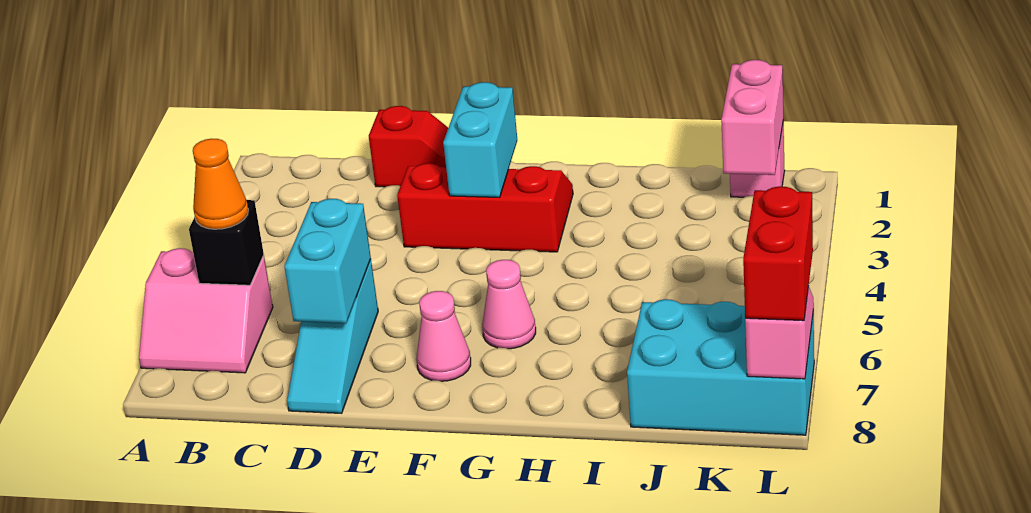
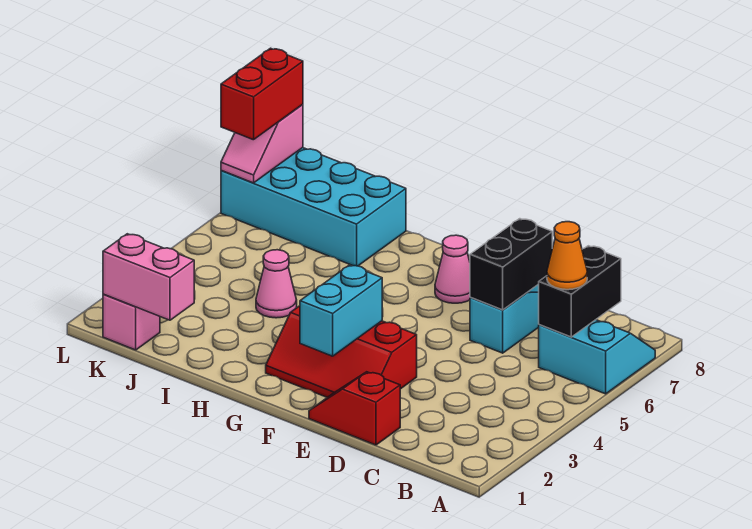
pink 2x2 slope [139,248,273,373] -> cyan 2x2 slope [539,320,655,394]
black 1x1 brick [189,200,264,285] -> black 1x2 brick [539,246,621,337]
cyan 1x2 brick [284,199,371,323] -> black 1x2 brick [470,219,552,310]
pink 1x1 cone [482,260,536,349] -> pink 1x1 cone moved to [256,250,297,318]
cyan 2x3 brick [627,299,814,435] -> cyan 2x4 brick [221,148,406,266]
pink 1x2 brick [721,60,783,175] -> pink 1x2 brick turned to [103,234,194,320]

